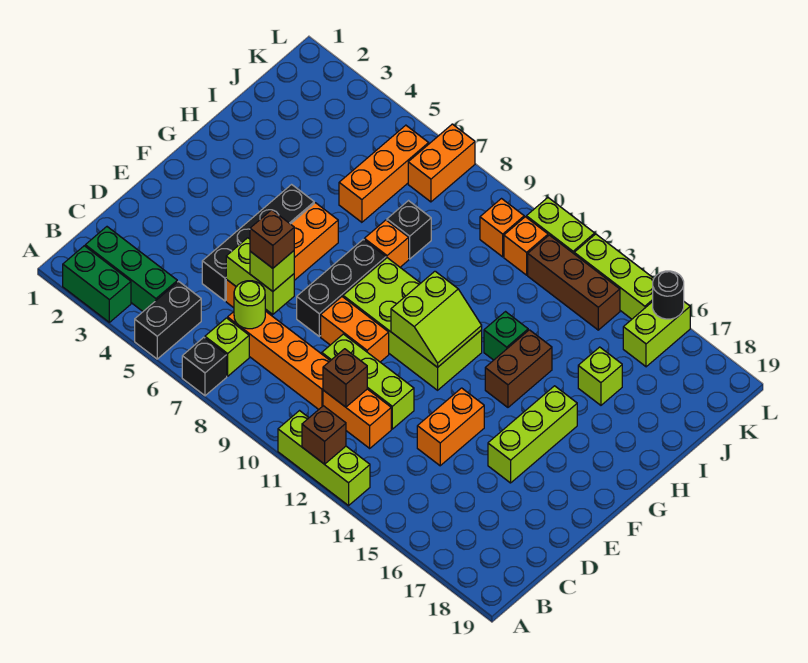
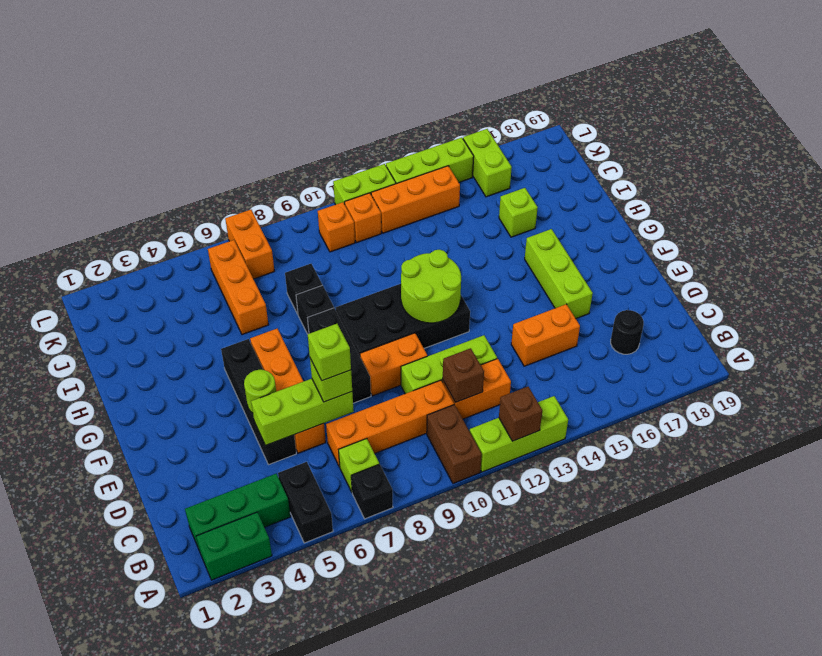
lime 1x1 round brick [234,281,265,329] -> lime 1x1 round brick moved to [244,370,276,413]
lime 1x2 brick [226,238,294,314] -> lime 1x3 brick [251,379,354,445]
brown 1x1 brick [250,210,294,268] -> lime 1x1 brick [308,324,351,381]
orange 1x2 brick [417,388,484,466] -> orange 1x2 brick turned to [511,304,580,366]
lime 2x4 brick [343,258,482,390] -> black 2x4 brick [336,284,470,356]
lime 2x2 slope [391,271,482,367] -> lime 2x2 round brick [401,250,461,323]
brown 1x2 brick [485,330,552,407] -> brown 1x2 brick moved to [427,405,482,484]
orange 1x1 brick [364,220,409,267] -> black 1x1 brick [296,285,334,334]
green 1x1 brick [484,312,528,360] -> none
brown 1x3 brick [528,235,620,330] -> orange 1x3 brick [371,166,460,233]
black 1x1 round brick [653,271,684,319] -> black 1x1 round brick moved to [611,310,644,354]

